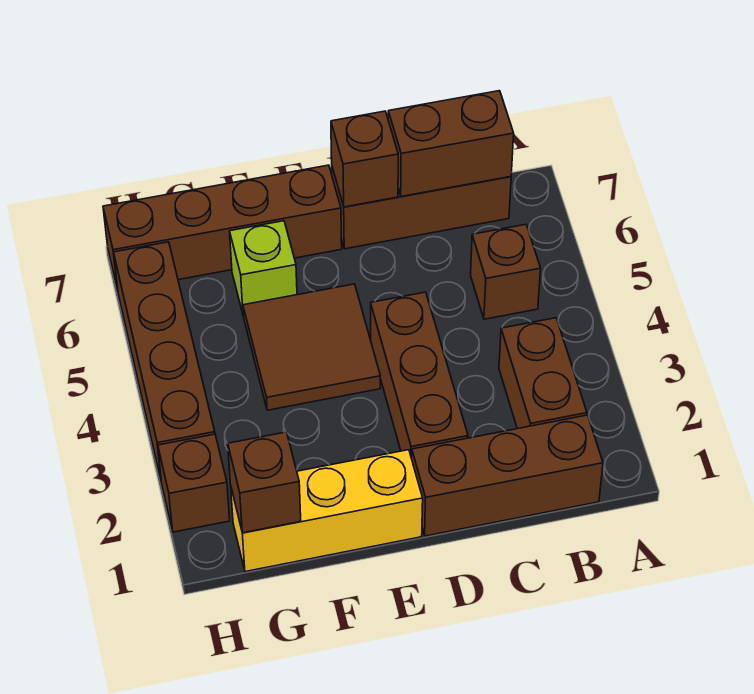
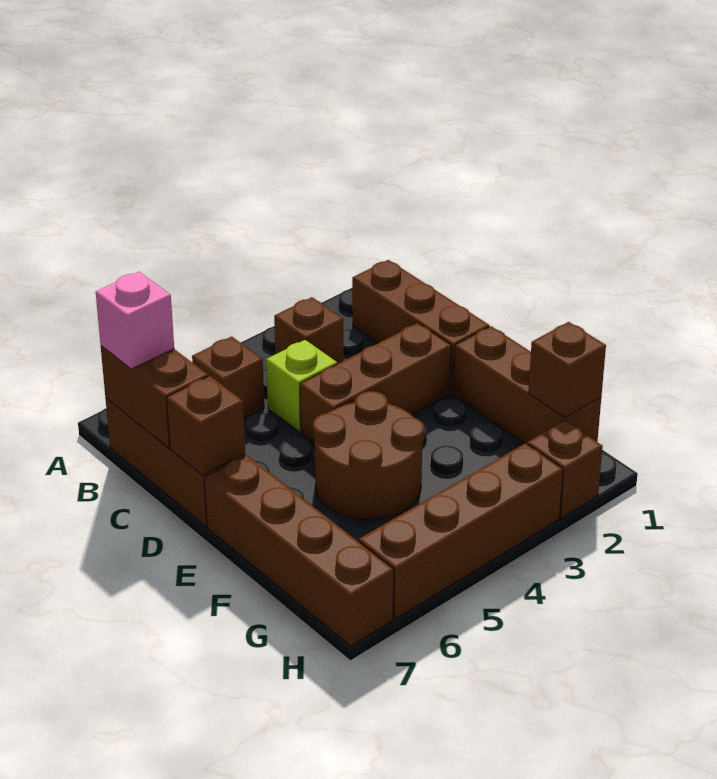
brown 1x2 brick [499,318,587,429] -> brown 1x1 brick [274,297,344,364]
none -> pink 1x1 brick [96,272,174,369]
yellow 1x3 brick [231,450,423,572] -> brown 1x3 brick [453,326,601,444]
brown 2x2 tile [243,284,380,410] -> brown 2x2 round brick [313,391,424,520]
lime 1x1 brick [230,221,297,316] -> lime 1x1 brick moved to [266,340,337,432]

